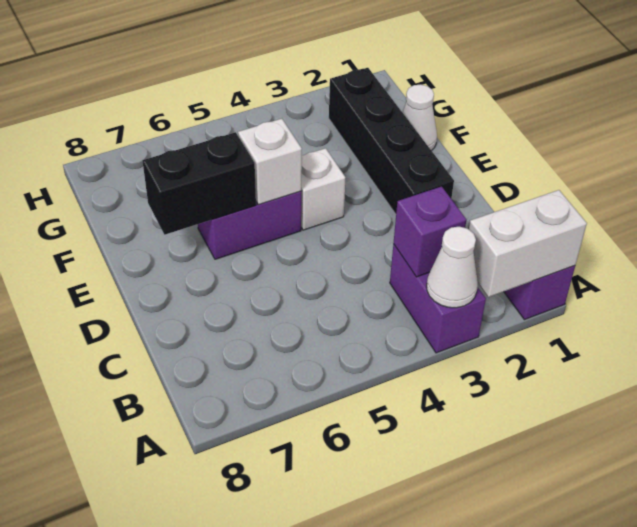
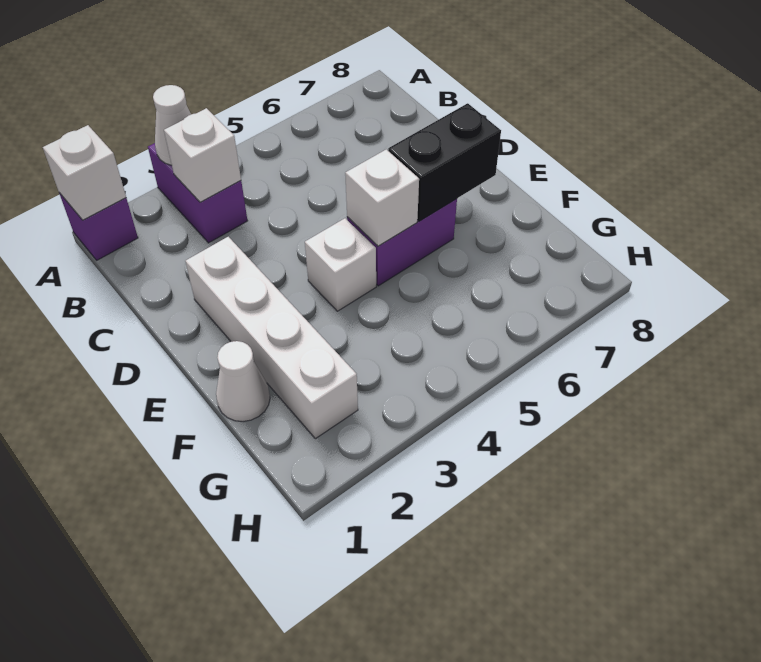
white 1x2 brick [469,190,587,297] -> white 1x1 brick [43,125,126,220]
purple 1x1 brick [394,186,466,277] -> white 1x1 brick [164,108,241,202]
black 1x4 brick [329,68,454,214] -> white 1x4 brick [185,237,358,439]

